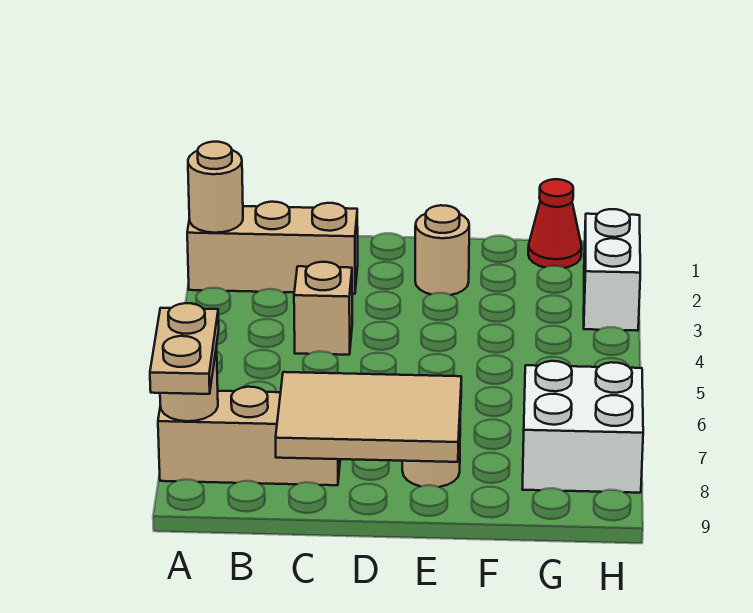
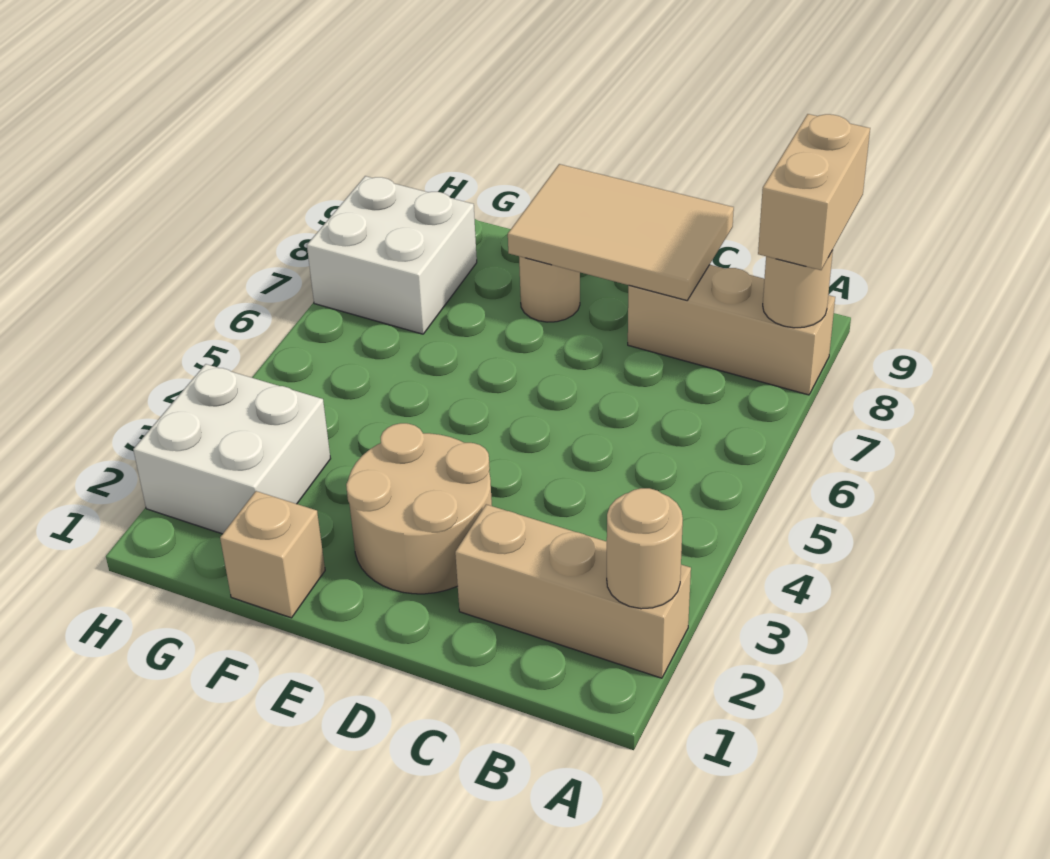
tan 1x2 plate [150,303,219,394] -> tan 1x2 brick [758,114,870,270]
tan 1x1 brick [294,262,352,355] -> tan 1x1 brick moved to [220,491,325,618]
tan 1x1 round brick [415,205,469,295] -> tan 2x2 round brick [346,423,492,594]
red 1x1 cone [528,179,582,268] -> none
white 1x2 brick [584,209,640,331] -> white 2x2 brick [133,364,331,534]

